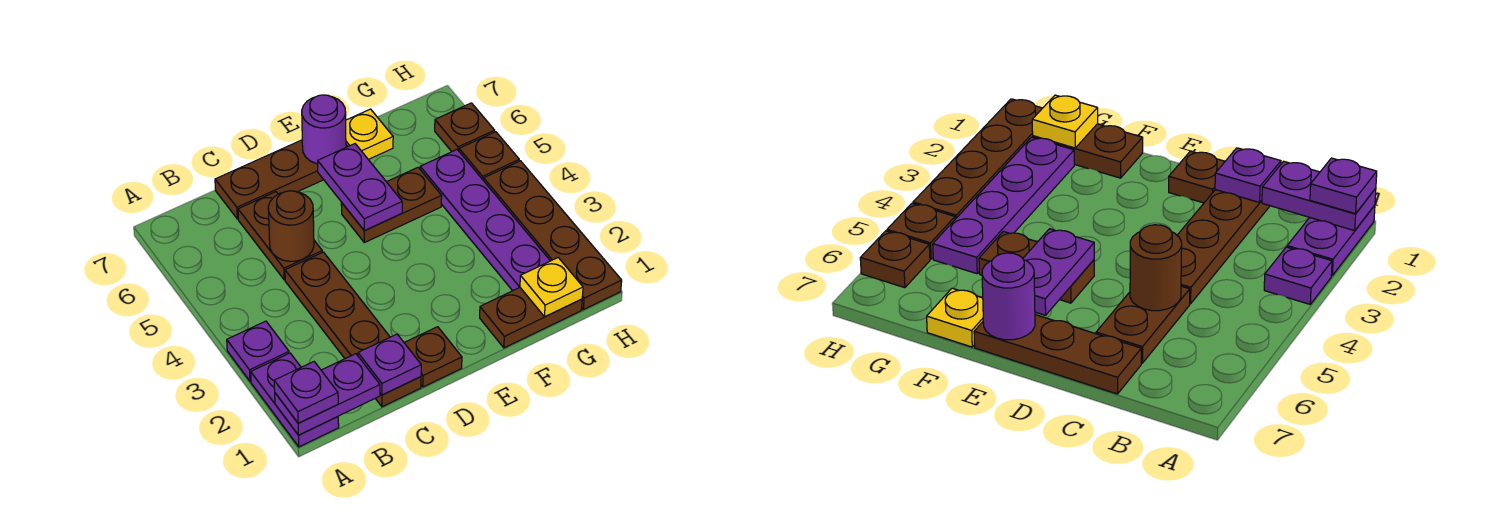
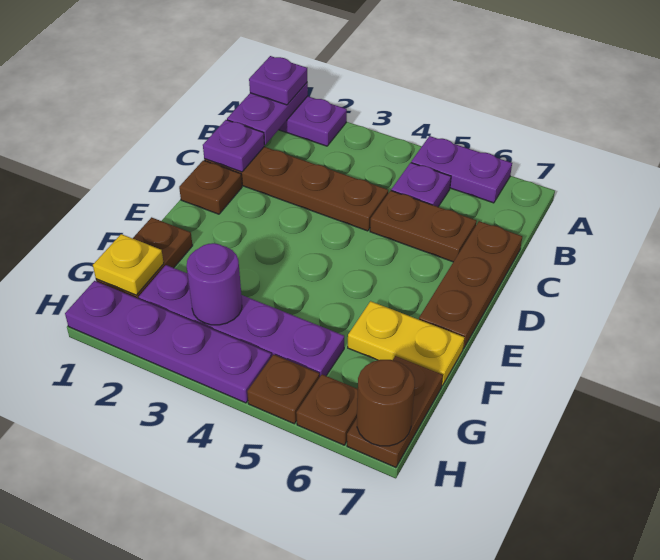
purple 1x1 plate [227,321,289,381] -> purple 1x1 plate moved to [391,163,451,207]
brown 1x1 round brick [268,191,314,261] -> brown 1x1 round brick moved to [357,360,415,446]
brown 1x2 plate [341,167,442,243] -> brown 1x2 plate moved to [347,356,443,467]
purple 1x2 plate [318,144,402,230] -> purple 1x2 plate moved to [411,136,512,203]
purple 1x1 round brick [302,95,346,164] -> purple 1x1 round brick moved to [186,243,242,325]
yellow 1x1 plate [346,109,393,159] -> yellow 1x2 plate [348,301,465,386]
brown 1x4 plate [484,161,622,310] -> purple 1x4 plate [65,281,271,403]

